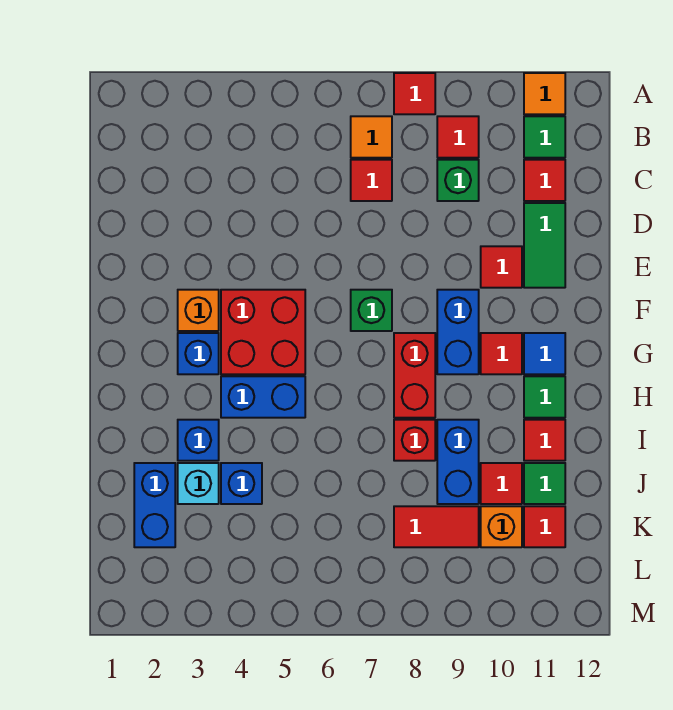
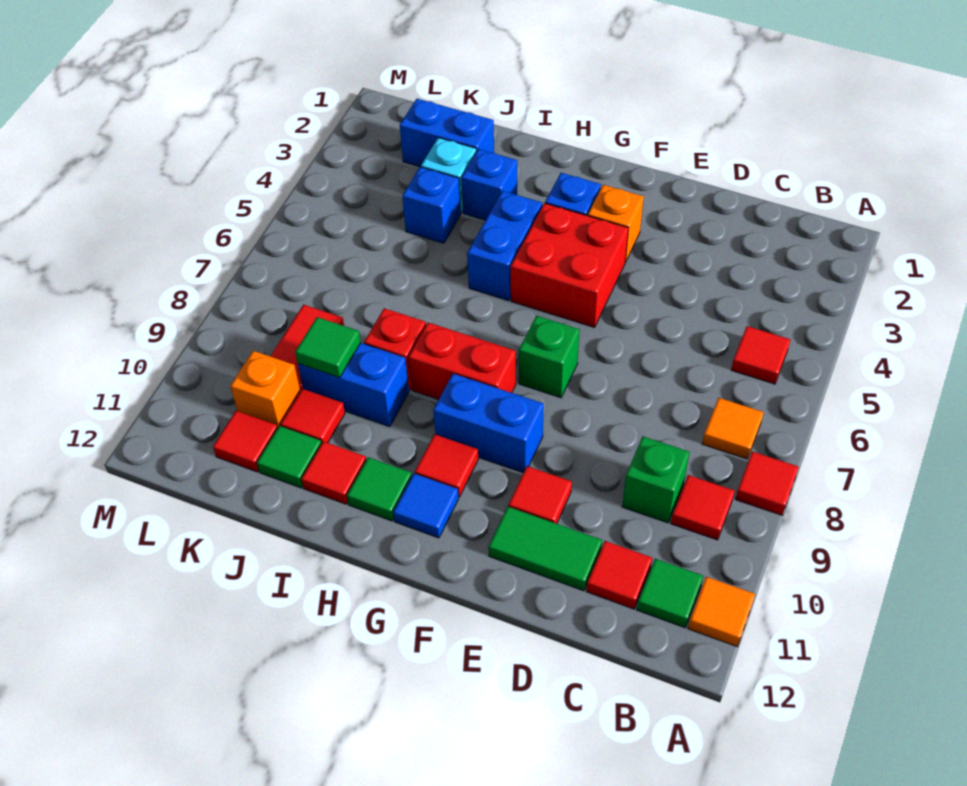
red 1x1 tile [351,160,392,201] -> red 1x1 tile moved to [731,326,790,384]
none -> green 1x1 tile [295,317,361,378]

